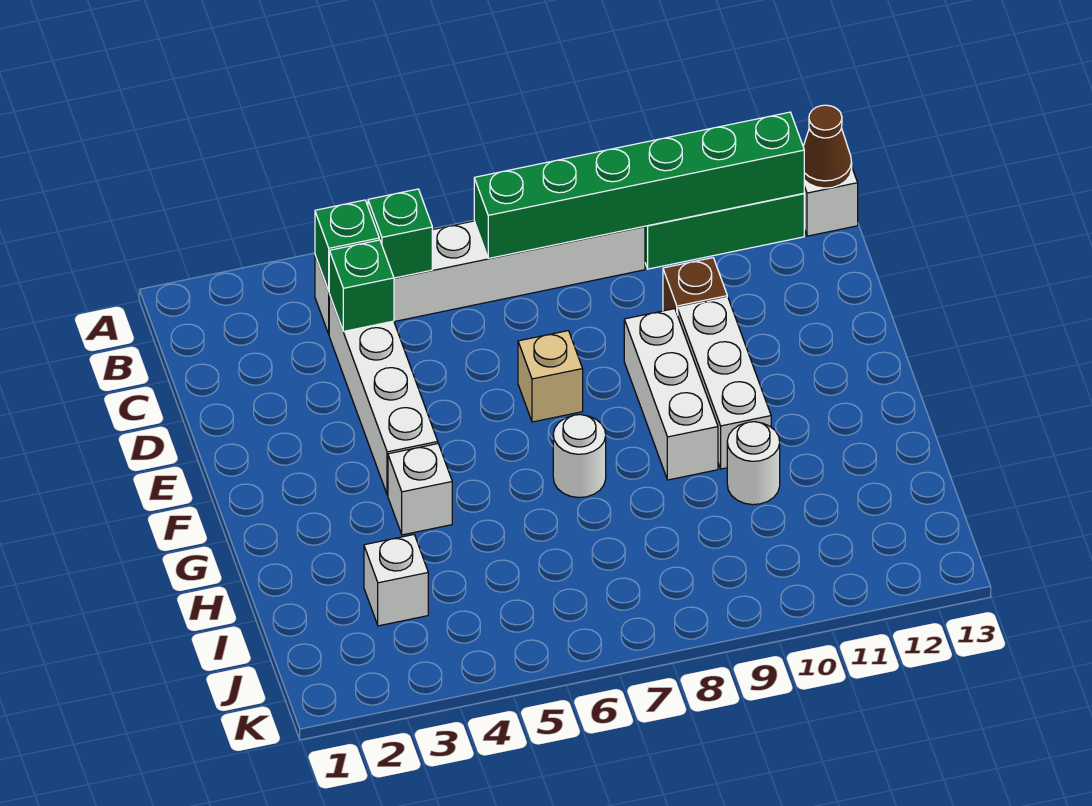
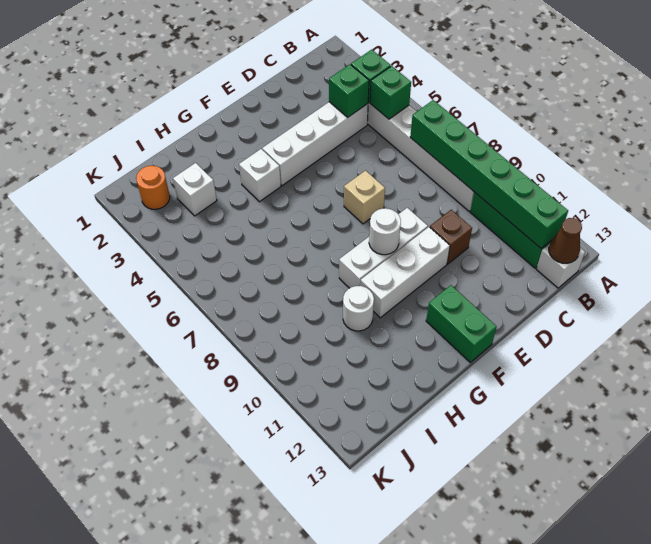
none -> green 1x2 brick [426,285,497,362]
white 1x1 round brick [553,415,606,498] -> white 1x1 round brick moved to [369,208,401,255]
none -> orange 1x1 round brick [136,166,170,209]

